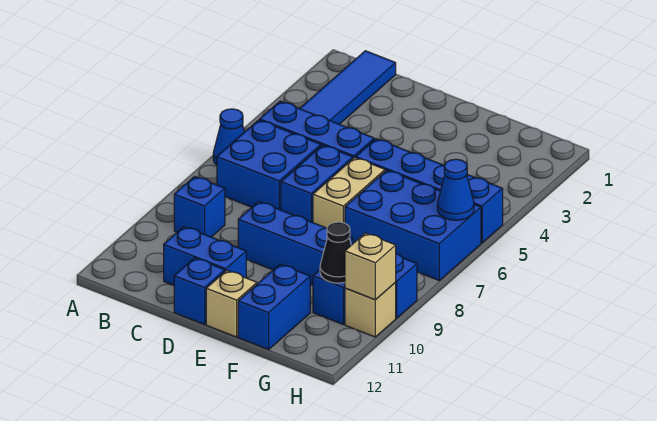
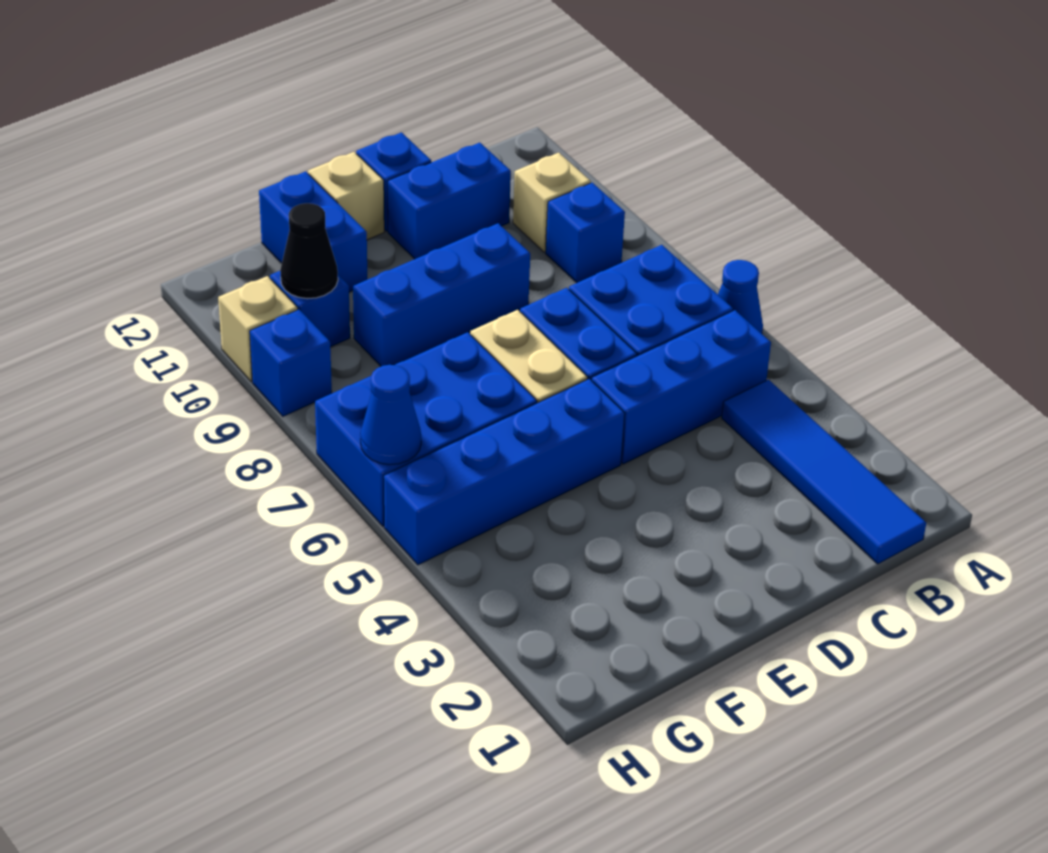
tan 1x1 brick [345,233,396,300] -> tan 1x1 brick moved to [513,153,591,252]

